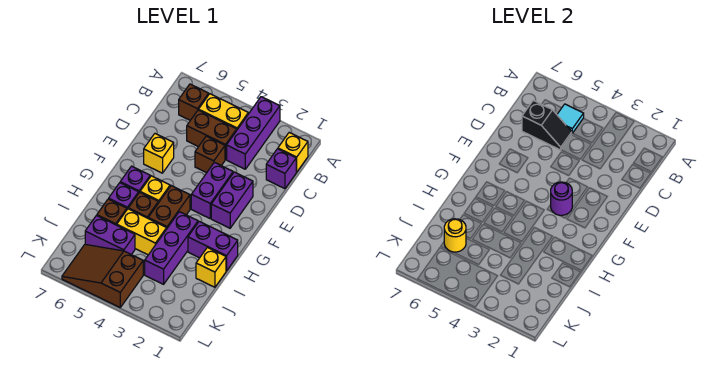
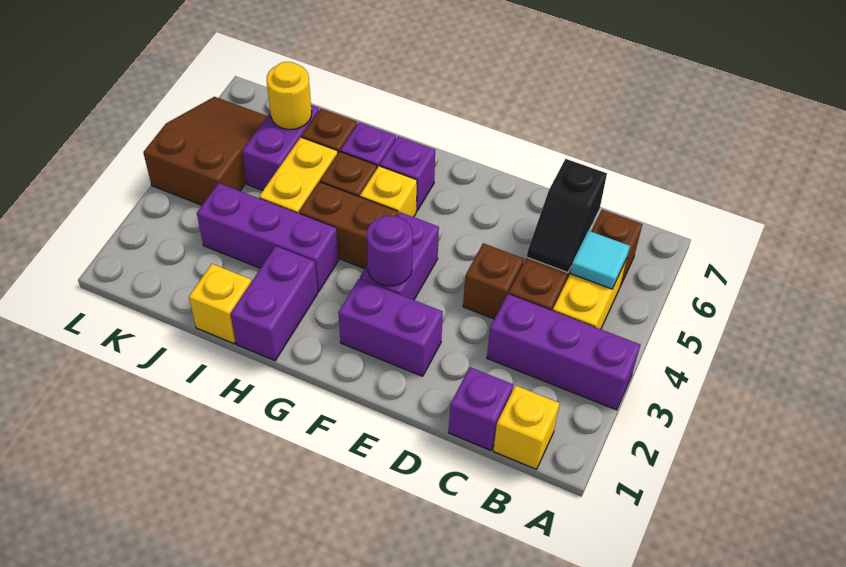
purple 1x2 brick [191,162,233,218] -> purple 1x2 brick turned to [360,212,439,300]
yellow 1x1 brick [144,134,174,173] -> none

